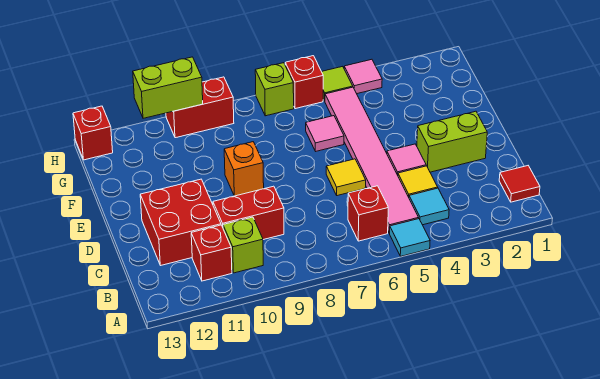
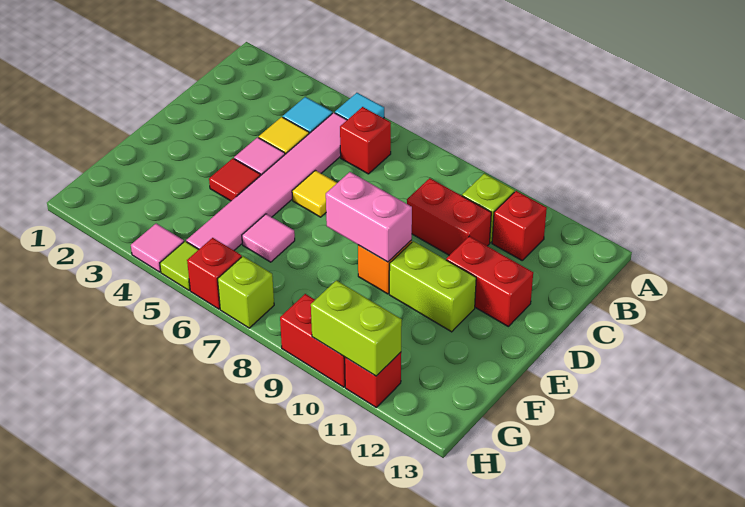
red 1x1 tile [499,166,540,202] -> red 1x1 tile moved to [209,158,260,201]
red 2x2 brick [140,179,221,266] -> red 1x2 brick [446,236,533,326]
lime 1x2 brick [417,111,487,172] -> lime 1x2 brick moved to [389,241,476,332]
none -> pink 1x2 brick [326,172,412,262]
red 1x1 brick [73,106,113,160] -> red 1x1 brick moved to [345,352,401,407]

